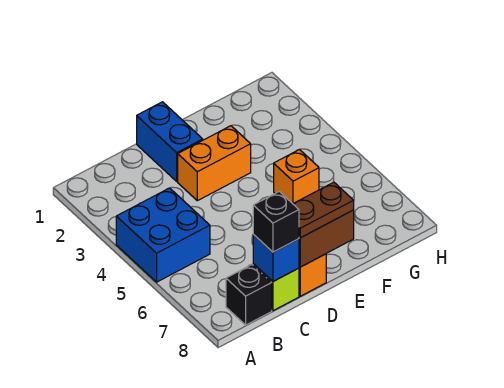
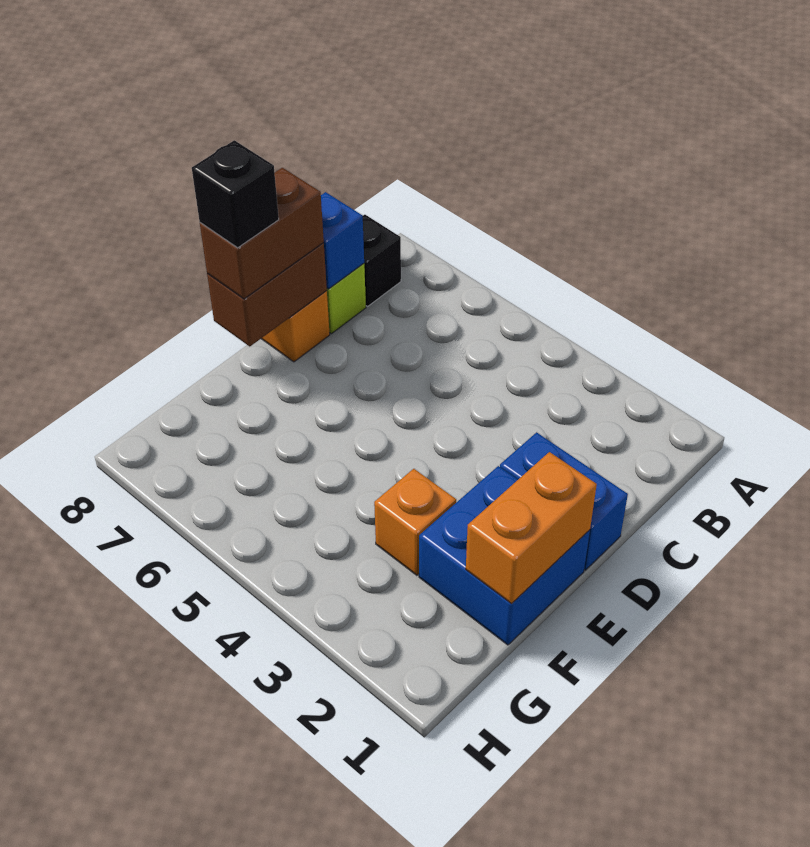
blue 2x2 brick [116,188,210,282] -> blue 2x2 brick moved to [419,466,590,645]
black 1x1 brick [253,191,299,252] -> black 1x1 brick moved to [192,140,279,248]
orange 1x2 brick [178,126,251,201] -> orange 1x2 brick moved to [466,452,597,604]
brown 1x2 plate [293,182,354,238] -> brown 1x2 brick [200,168,324,299]
orange 1x1 brick [274,149,319,204] -> orange 1x1 brick moved to [374,469,456,575]

